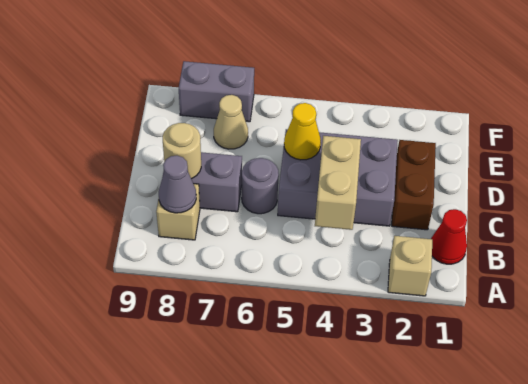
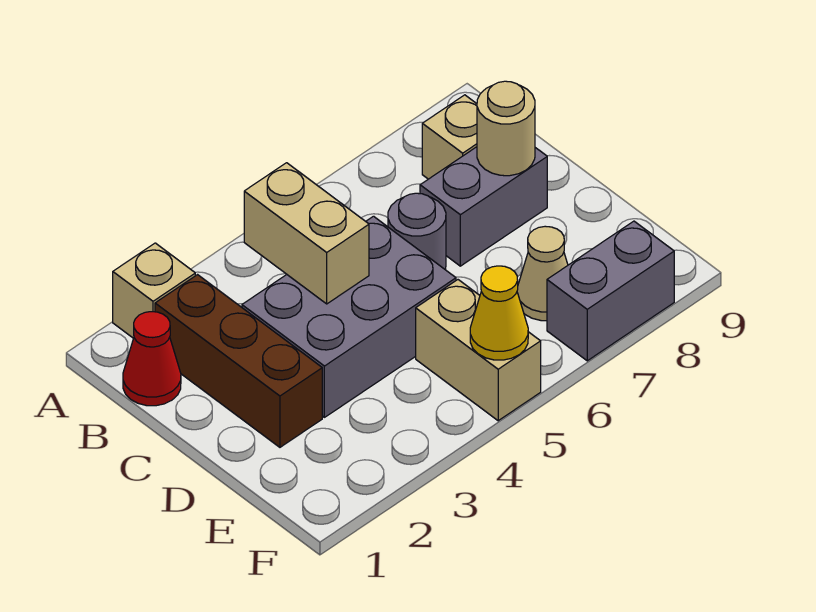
grey 1x1 cone [159,156,196,213] -> none
brown 1x2 brick [392,140,436,230] -> brown 1x3 brick [155,275,322,447]
yellow 1x1 cone [284,103,321,160] -> yellow 1x1 cone moved to [470,266,528,360]
none -> tan 1x2 brick [416,280,541,421]

